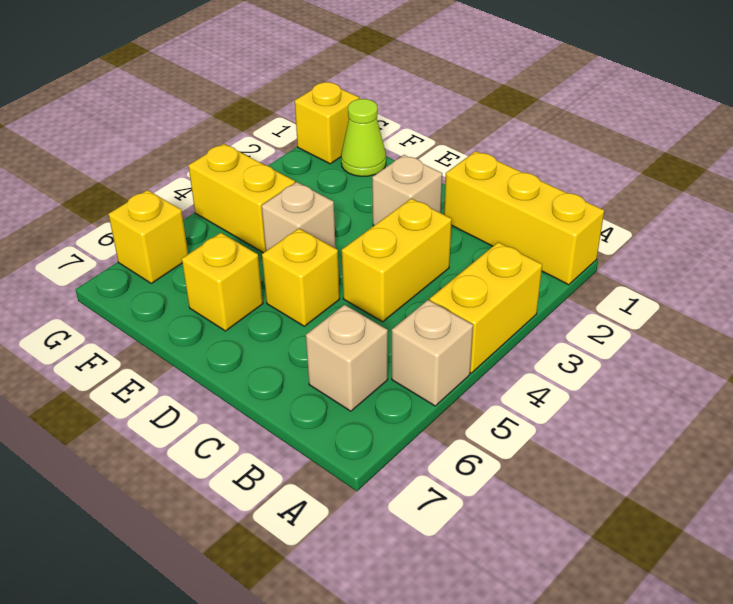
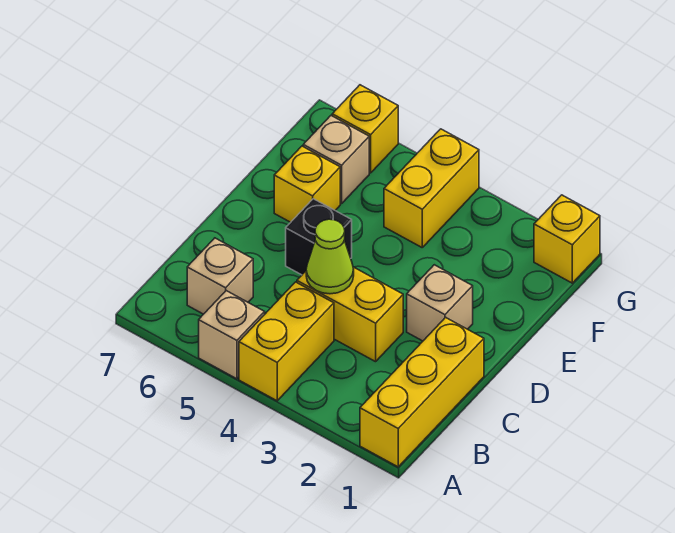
yellow 1x2 brick [430,242,542,373] -> yellow 1x2 brick turned to [239,282,334,401]
yellow 1x1 brick [262,228,340,326] -> black 1x1 brick [286,199,352,275]
tan 1x1 brick [262,182,336,251] -> tan 1x1 brick moved to [303,116,369,204]
lime 1x1 cone [341,99,386,176] -> lime 1x1 cone moved to [306,219,354,294]

